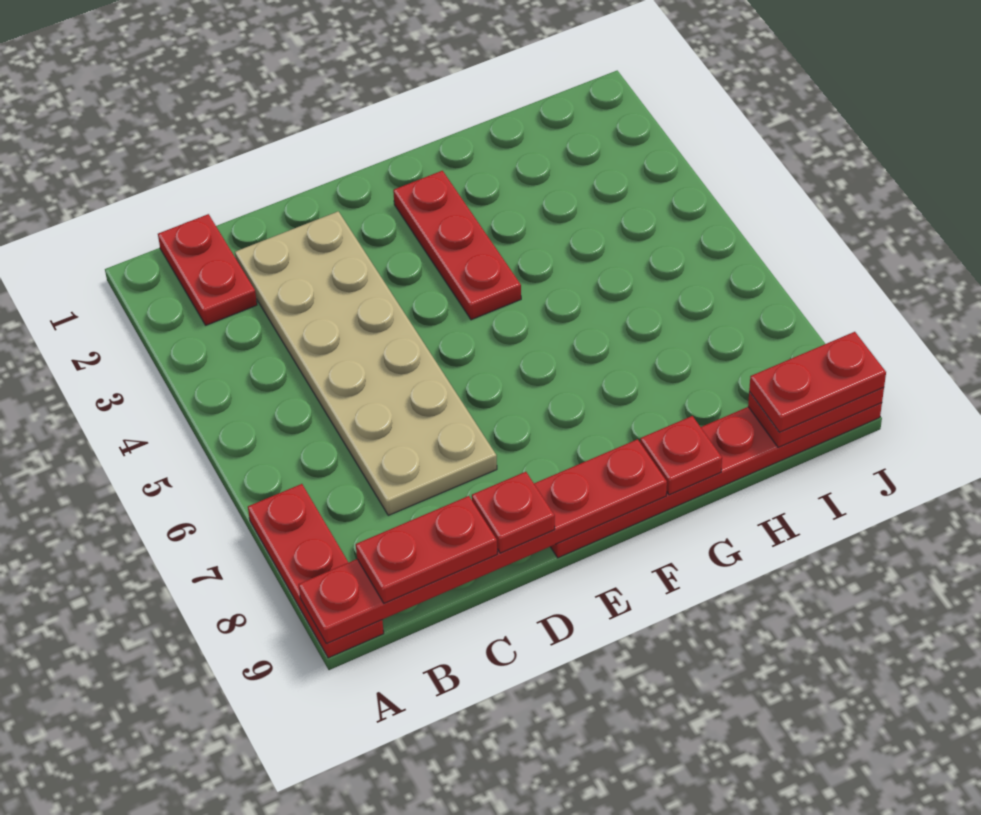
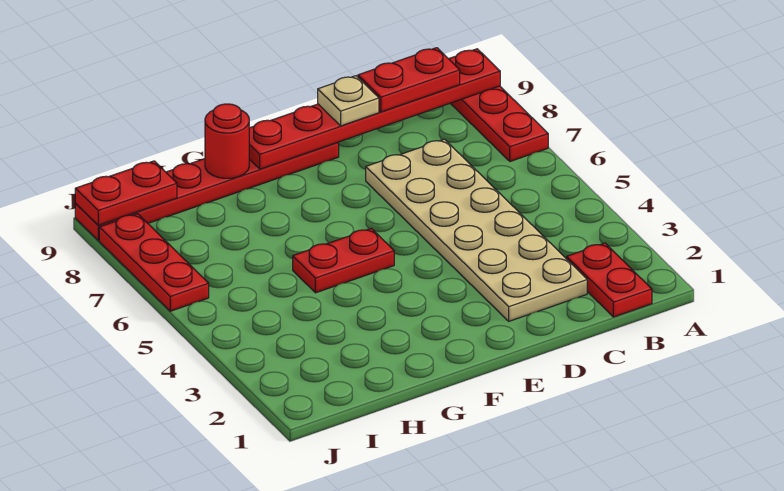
red 1x1 plate [472,472,555,553] -> tan 1x1 plate [318,76,379,126]
red 1x3 plate [393,171,521,320] -> red 1x3 plate moved to [99,214,209,311]
red 1x1 plate [640,416,722,495] -> red 1x1 round brick [205,104,249,178]
red 1x2 plate [749,332,886,432] -> red 1x2 plate moved to [293,228,394,293]

